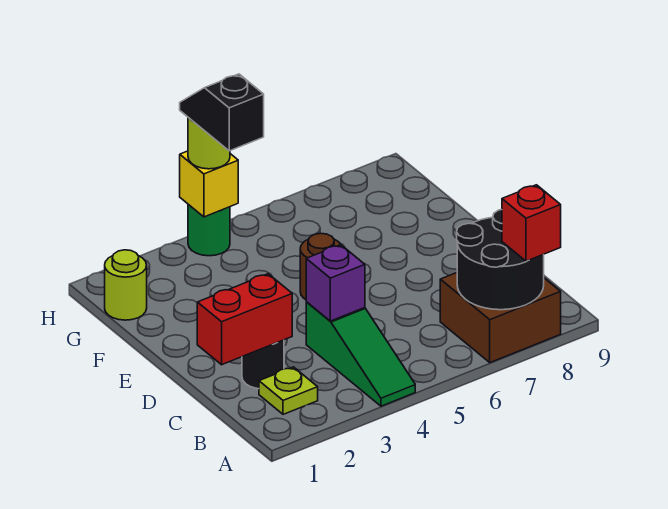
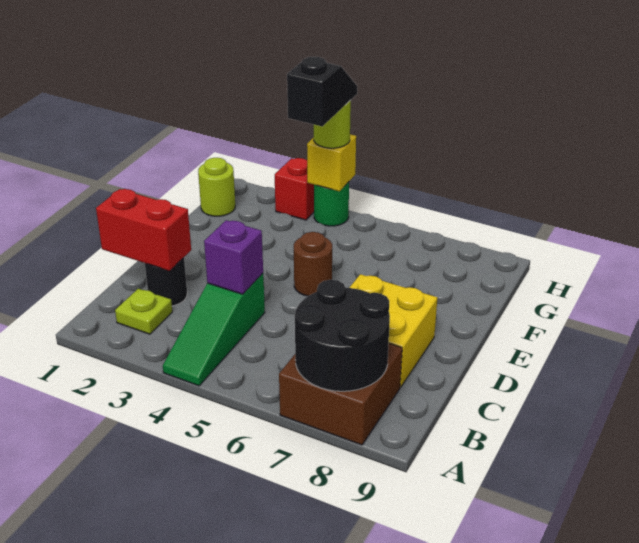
red 1x1 brick [502,185,561,261] -> red 1x1 brick moved to [275,158,314,220]
none -> yellow 2x2 brick [349,274,437,387]

